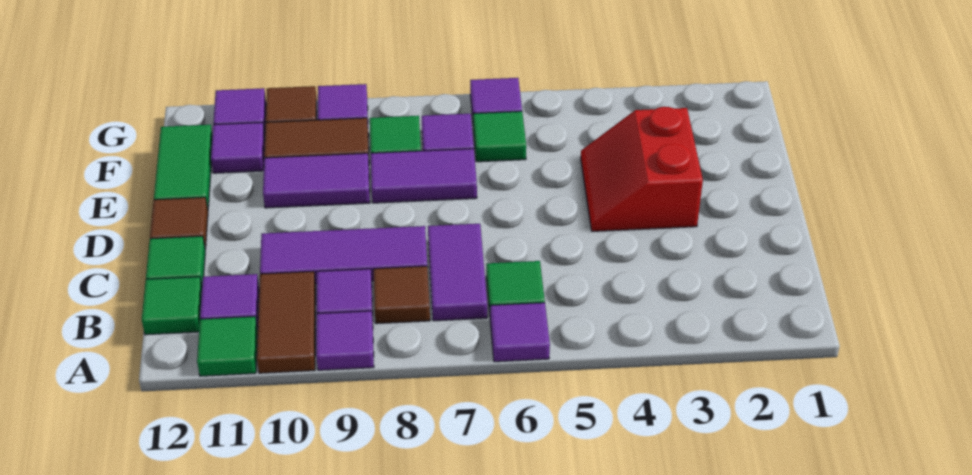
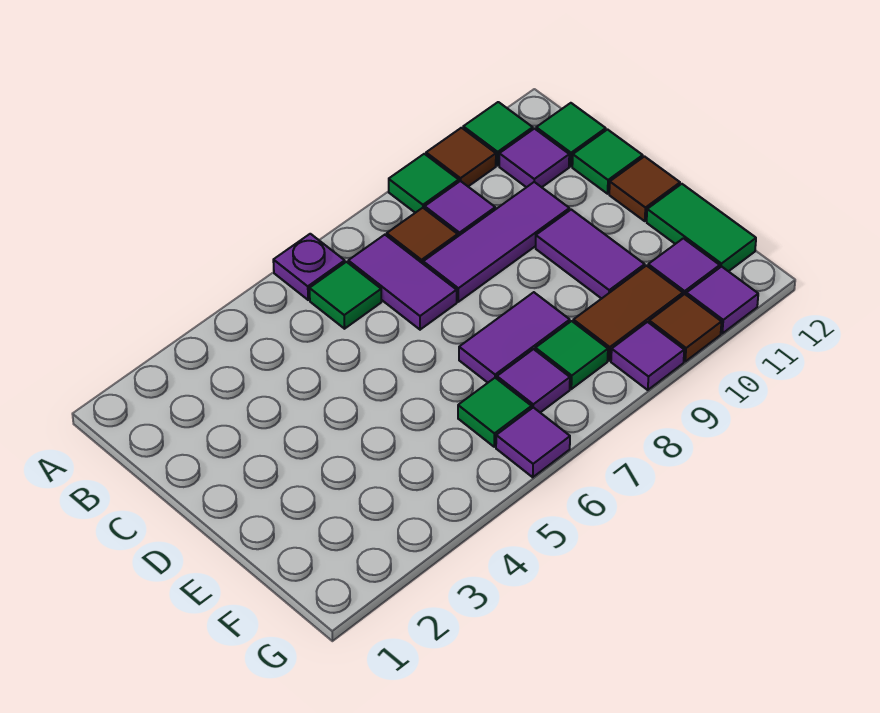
purple 1x1 tile [490,303,550,362] -> purple 1x1 plate [273,234,345,300]
purple 1x1 tile [316,311,374,370] -> green 1x1 tile [389,154,459,213]
brown 1x2 tile [257,271,316,373] -> brown 1x1 tile [426,128,496,186]
red 2x2 slope [581,107,703,231] -> none
purple 1x2 tile [263,153,370,208] -> purple 1x2 tile turned to [536,210,645,299]

